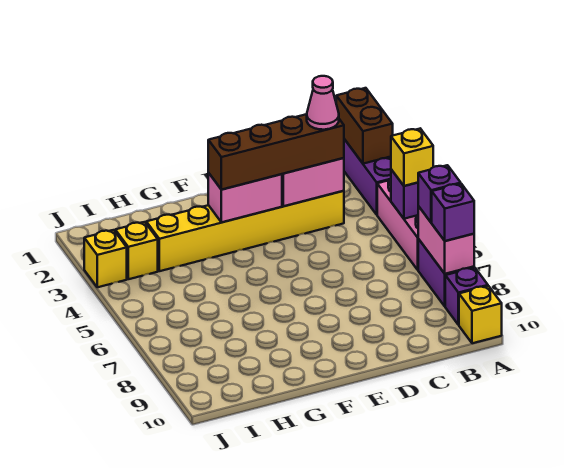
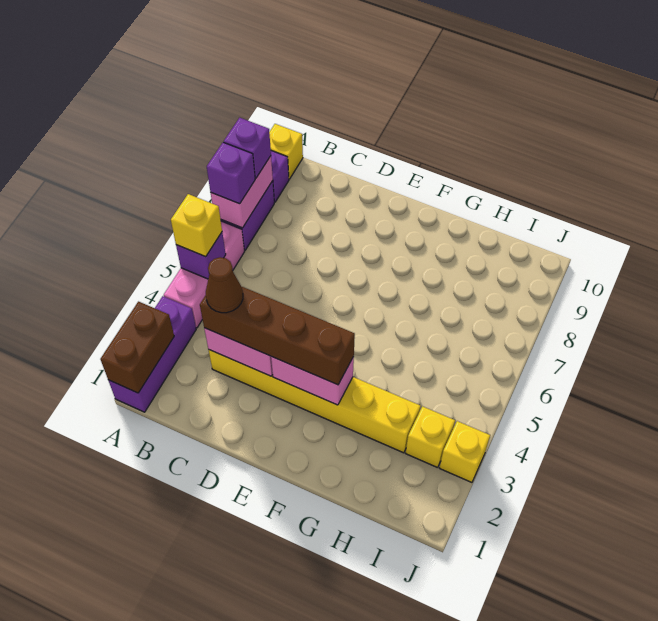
pink 1x1 cone [307,76,339,130] -> brown 1x1 cone [206,257,243,313]

